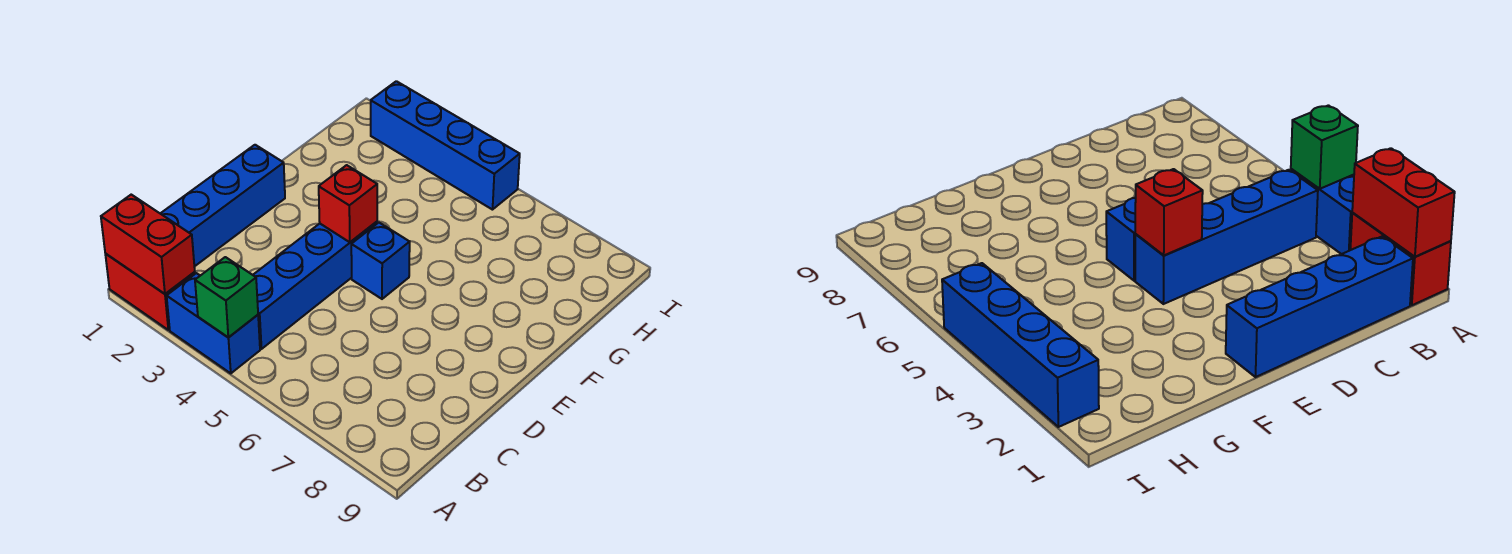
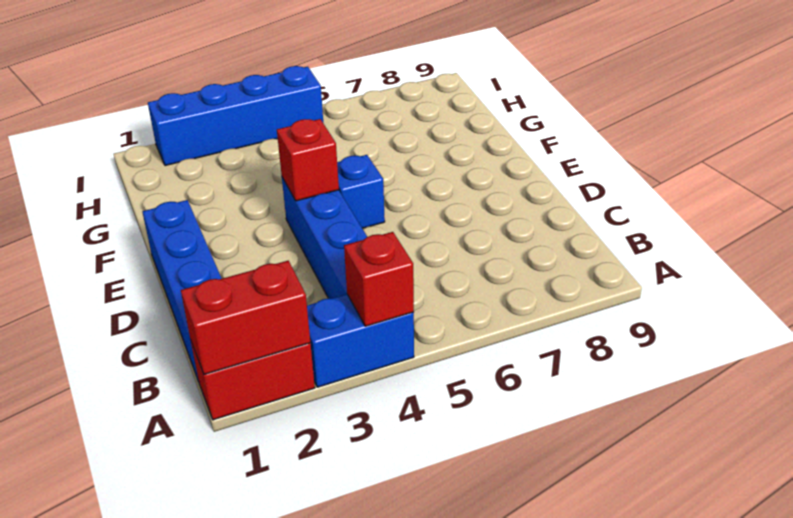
green 1x1 brick [195,257,258,338] -> red 1x1 brick [344,232,414,326]

